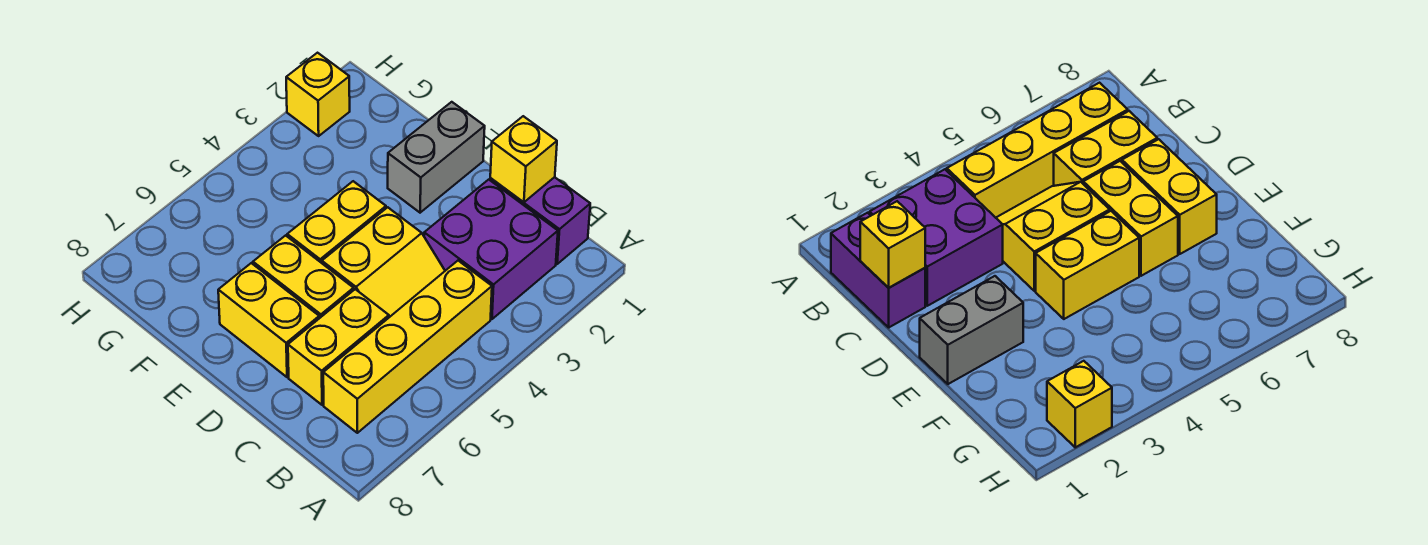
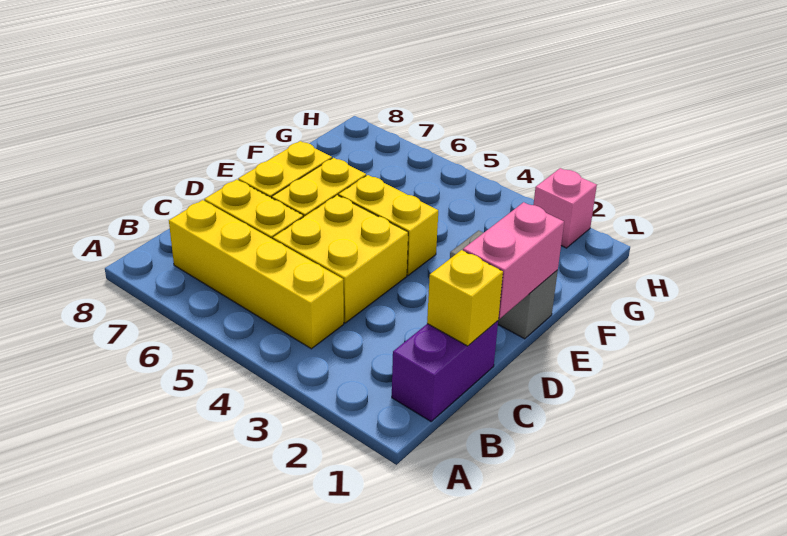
purple 2x2 brick [424,180,558,319] -> none
yellow 2x2 slope [322,207,445,317] -> yellow 2x2 brick [273,195,408,323]
none -> pink 1x2 brick [463,202,564,319]
yellow 1x1 brick [286,53,350,136] -> pink 1x1 brick [533,168,597,248]

